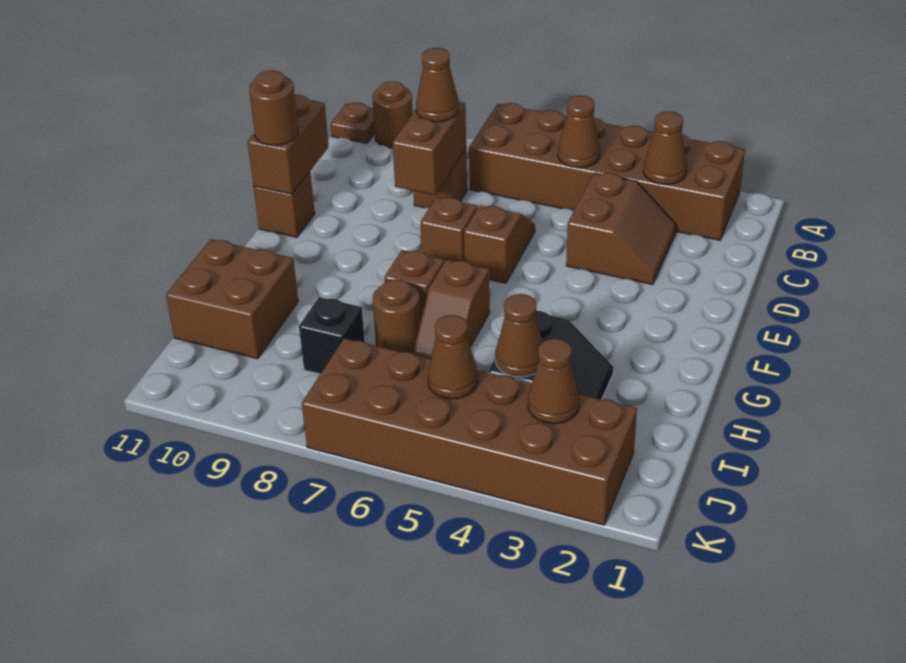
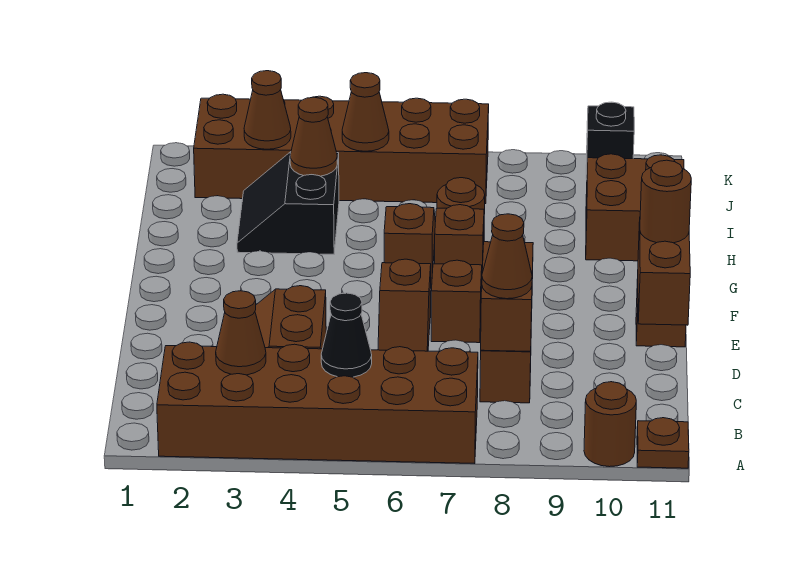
brown 1x1 cone [558,96,600,168] -> black 1x1 cone [321,293,372,377]
black 1x1 brick [299,297,365,374] -> black 1x1 brick moved to [586,102,634,179]

